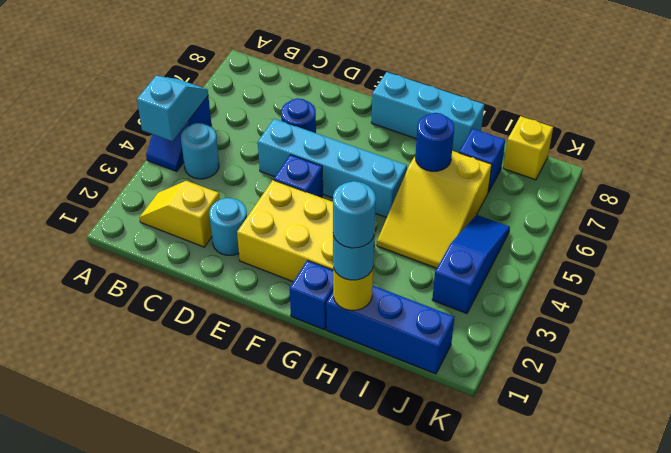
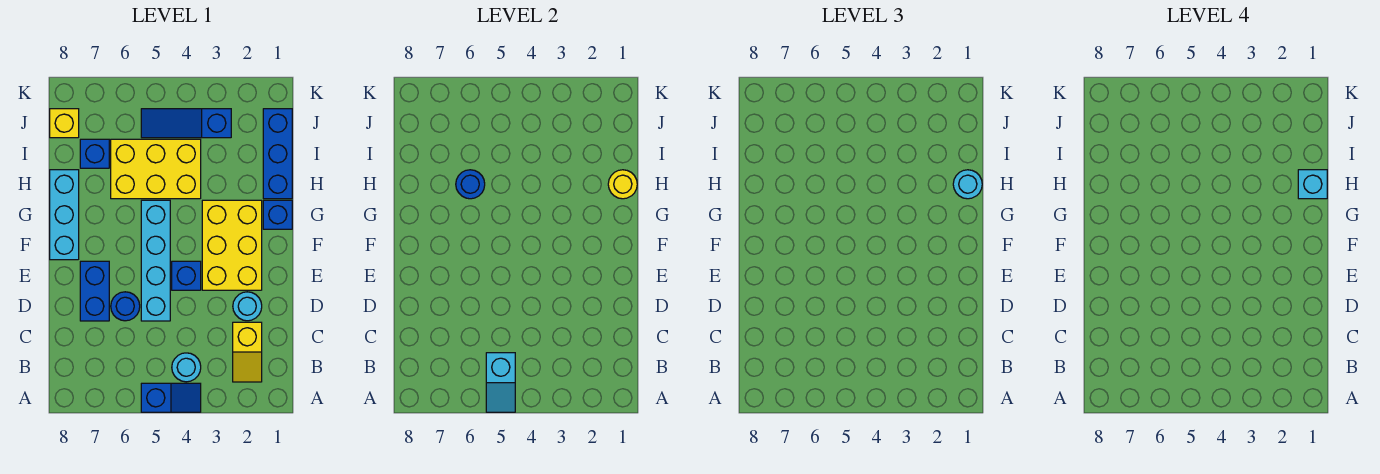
cyan 1x2 slope [137,76,208,141] -> cyan 1x2 slope turned to [486,353,515,412]
none -> blue 1x2 brick [80,261,109,321]
cyan 1x1 round brick [333,181,376,248] -> cyan 1x1 brick [1298,170,1327,199]
yellow 2x3 slope [377,151,492,268] -> yellow 2x3 brick [111,139,201,199]

